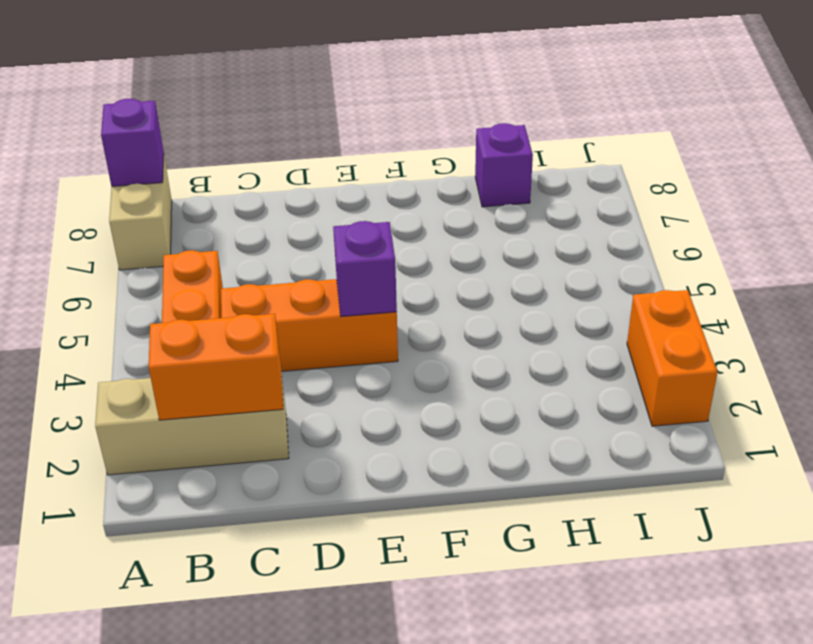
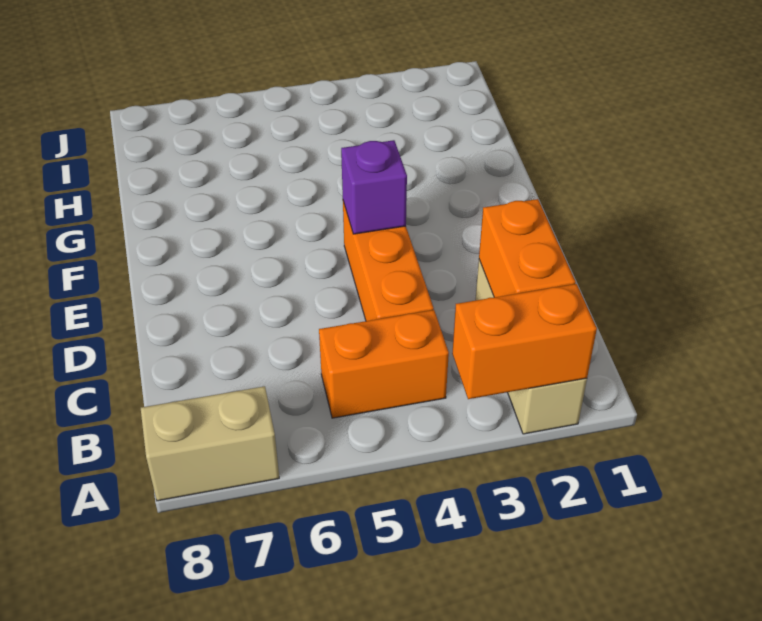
purple 1x1 brick [101,99,164,187] -> none
purple 1x1 brick [475,123,533,207] -> none
orange 1x2 brick [627,290,718,426] -> orange 1x2 brick moved to [452,284,597,399]

